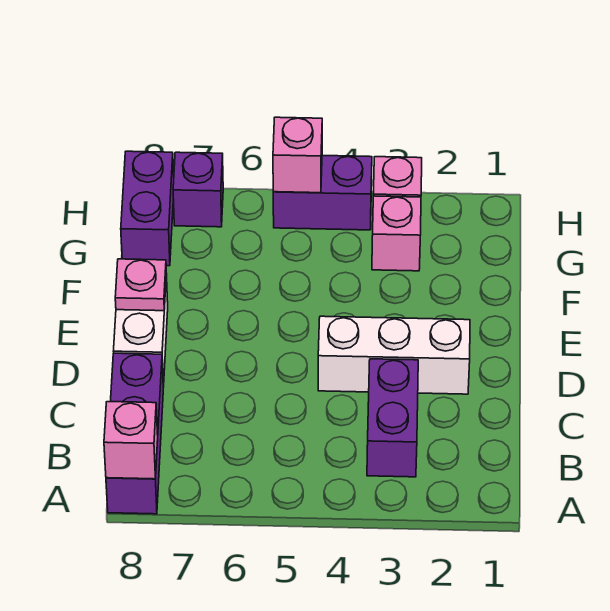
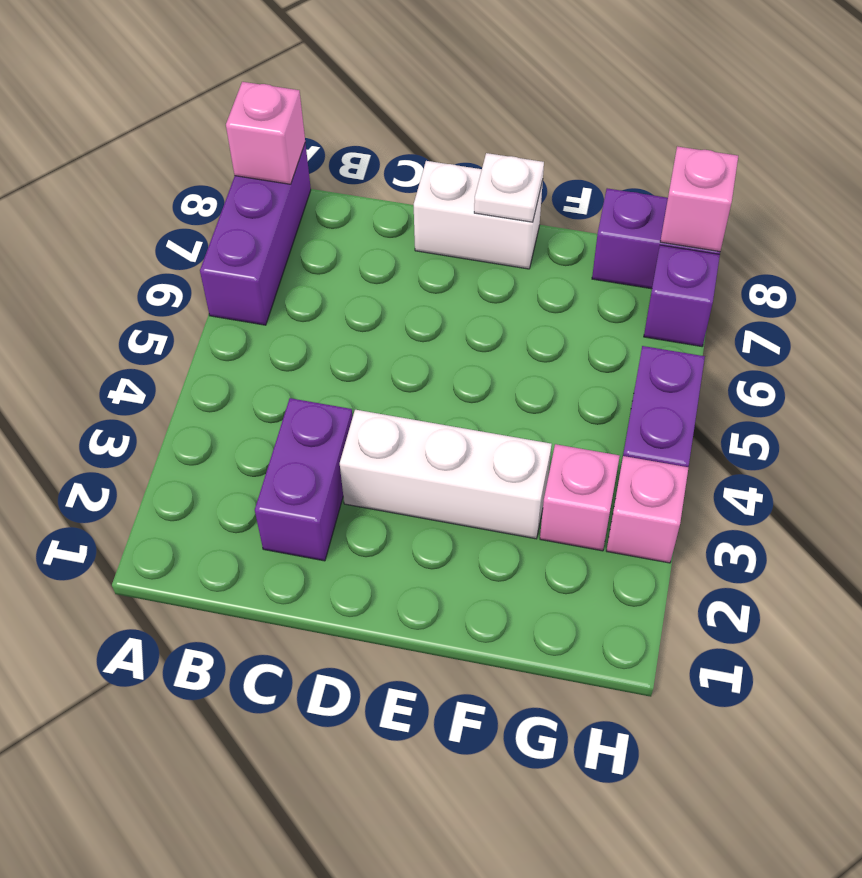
purple 1x3 brick [106,353,163,514] -> purple 1x3 brick turned to [200,143,311,325]
purple 1x2 brick [367,359,418,477] -> purple 1x2 brick turned to [255,398,353,561]
white 1x3 brick [318,316,470,394] -> white 1x3 brick turned to [340,410,552,539]
pink 1x1 plate [115,259,166,311] -> white 1x1 plate [474,153,544,222]
pink 1x1 brick [273,117,322,193] -> pink 1x1 brick moved to [660,146,738,252]

